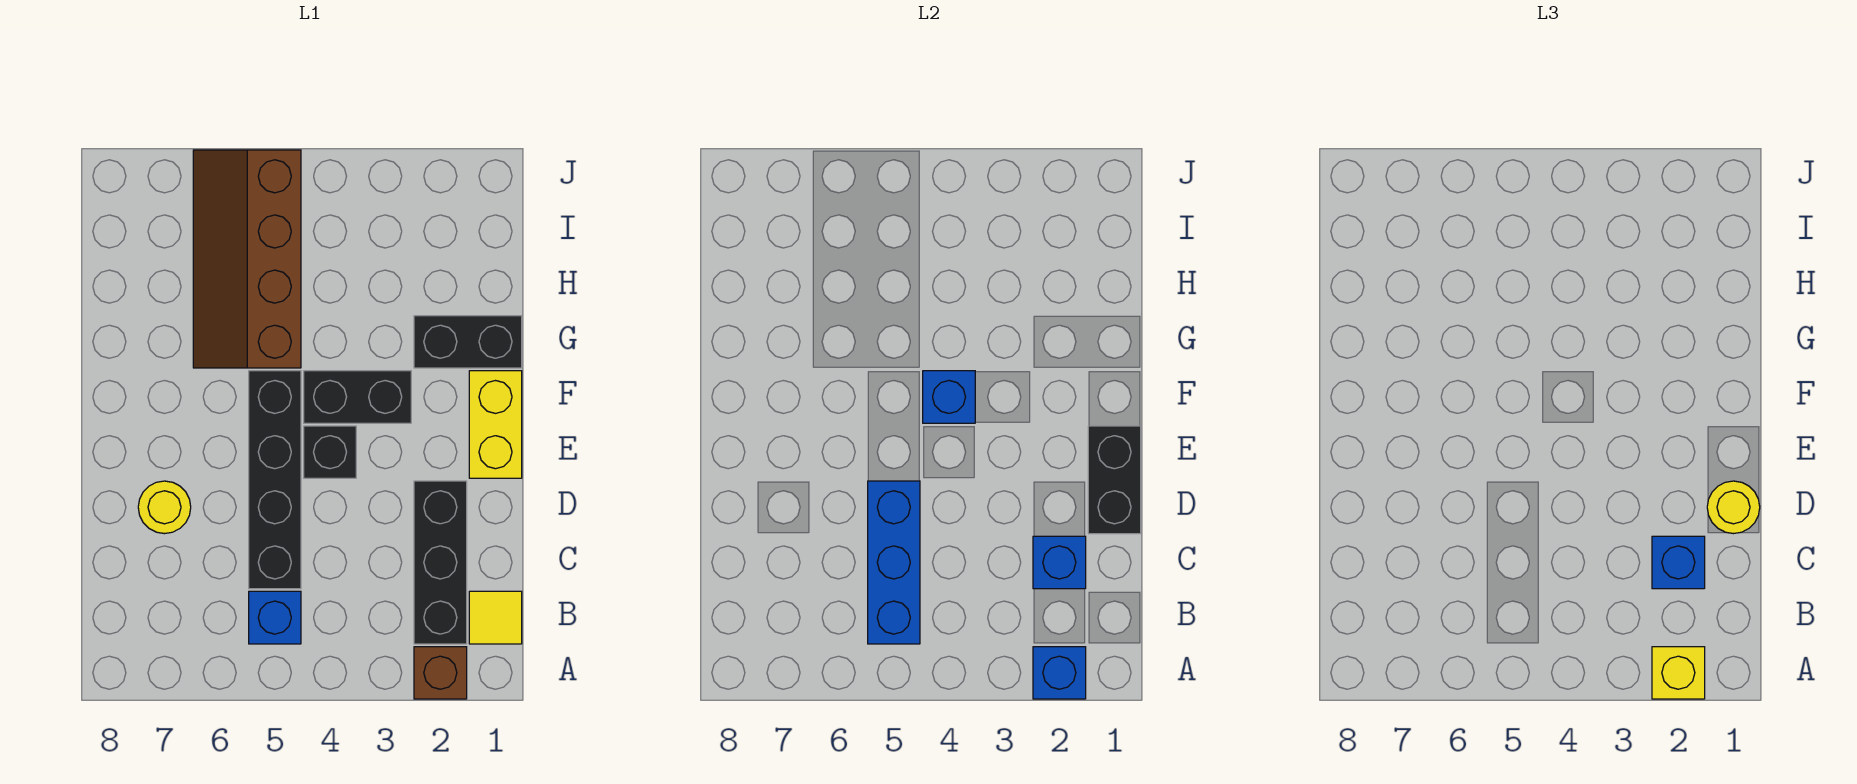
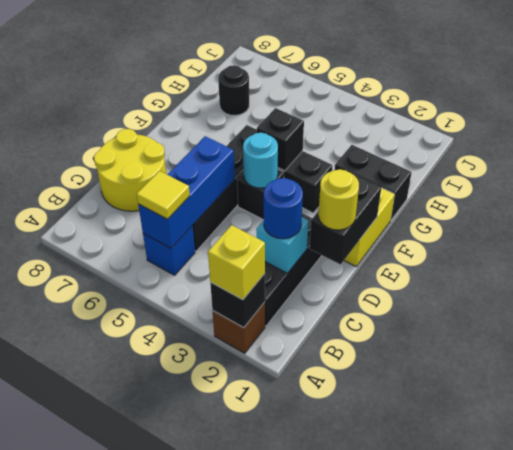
blue 1x1 brick [1033,647,1086,699] -> black 1x1 brick [210,274,265,328]
yellow 1x1 tile [469,591,522,644] -> yellow 1x1 tile moved to [137,171,190,219]
blue 1x1 brick [1033,536,1086,589] -> cyan 1x1 brick [256,217,308,273]
blue 1x1 brick [1652,536,1705,589] -> blue 1x1 round brick [264,178,303,239]
yellow 1x1 round brick [138,481,191,534] -> yellow 2x2 round brick [94,129,166,211]
none -> cyan 1x1 round brick [243,133,278,188]
blue 1x1 brick [923,371,975,423] -> black 1x1 brick [257,108,304,171]
brown 2x4 slope [193,150,301,368] -> none
none -> black 1x1 round brick [218,65,249,116]

